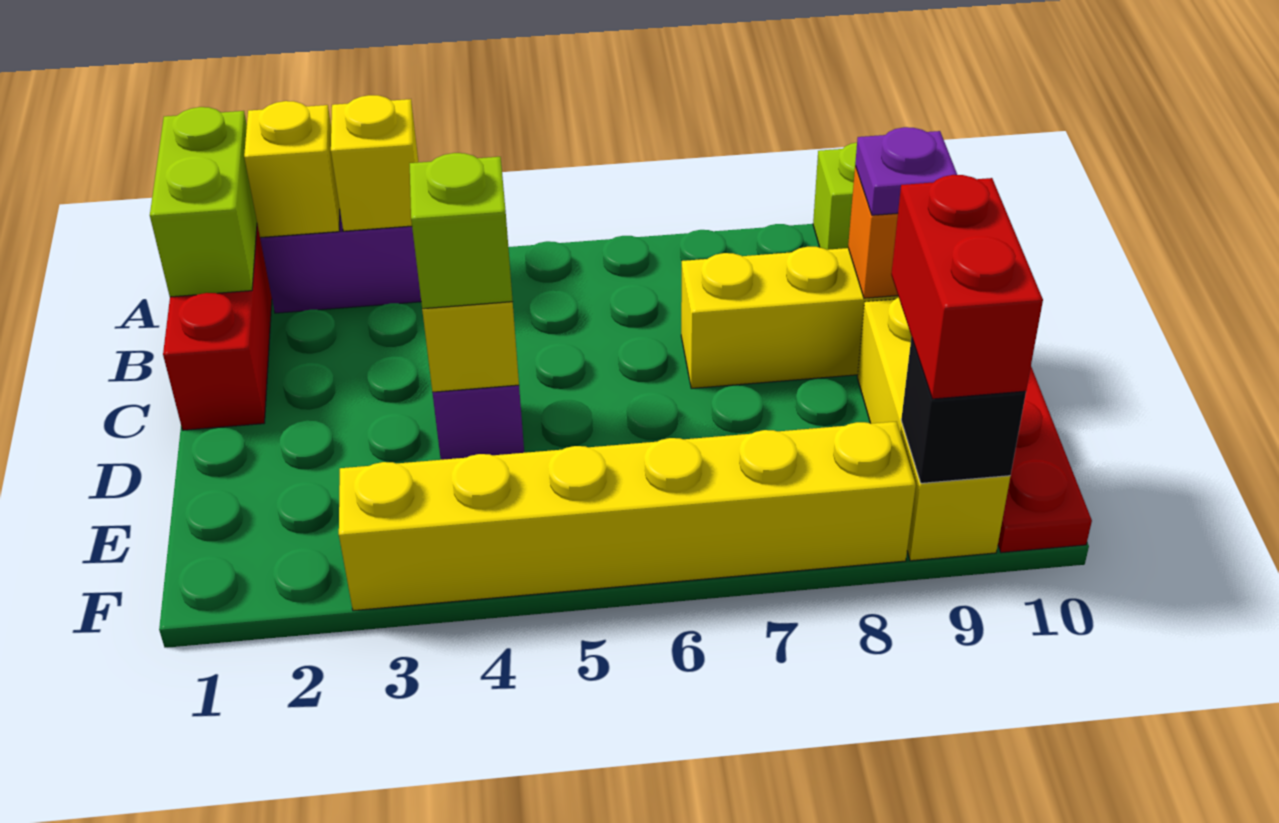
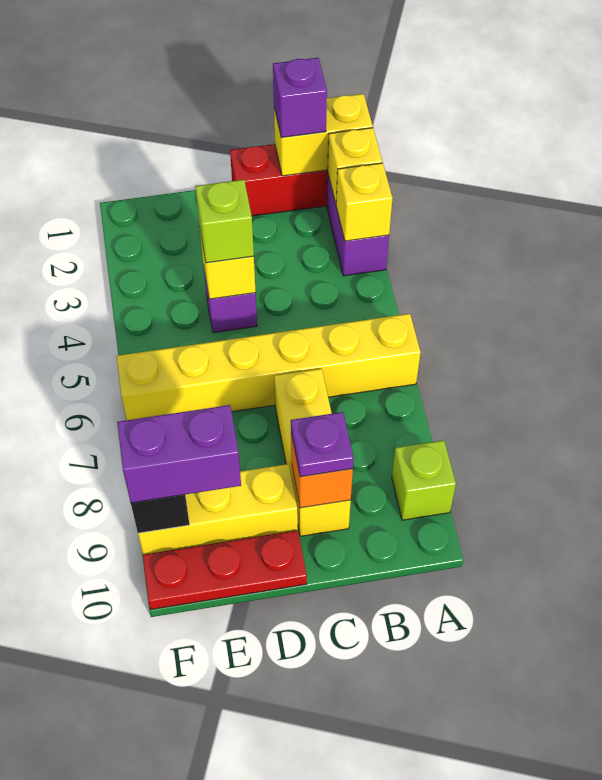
lime 1x2 brick [150,107,257,297] -> yellow 1x2 brick [274,94,373,176]
none -> purple 1x1 brick [273,58,327,137]
red 1x2 brick [891,175,1043,399] -> purple 1x2 brick [117,405,241,503]
yellow 1x6 brick [339,421,916,611] -> yellow 1x6 brick turned to [117,314,421,420]

